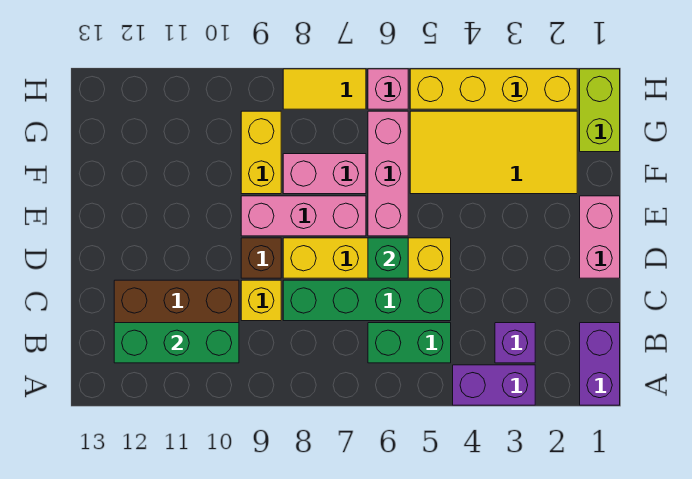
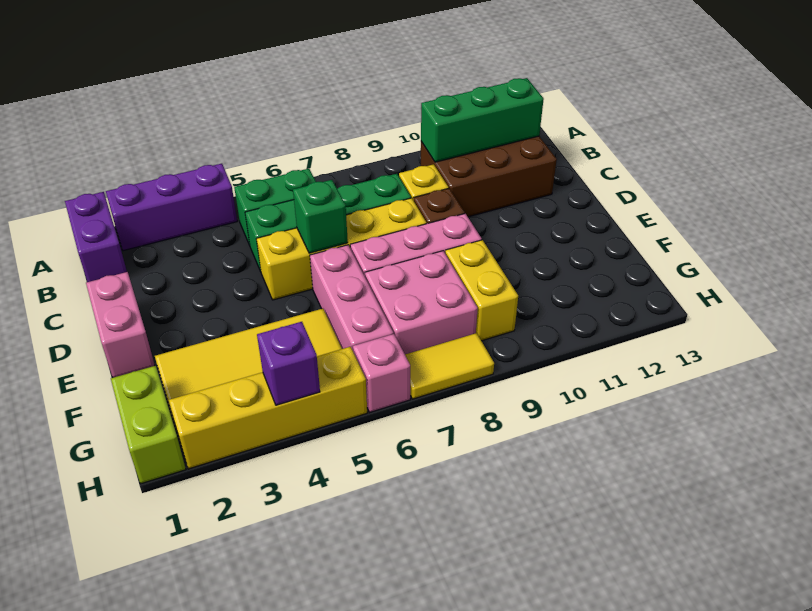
purple 1x2 brick [453,365,535,405] -> purple 1x3 brick [106,164,237,251]
purple 1x1 brick [495,323,535,363] -> purple 1x1 brick moved to [257,322,320,405]
pink 1x2 brick [283,154,366,194] -> pink 2x2 brick [365,251,478,354]

